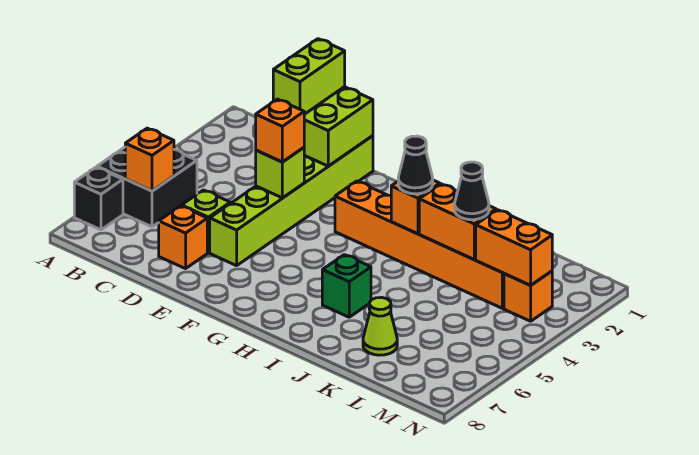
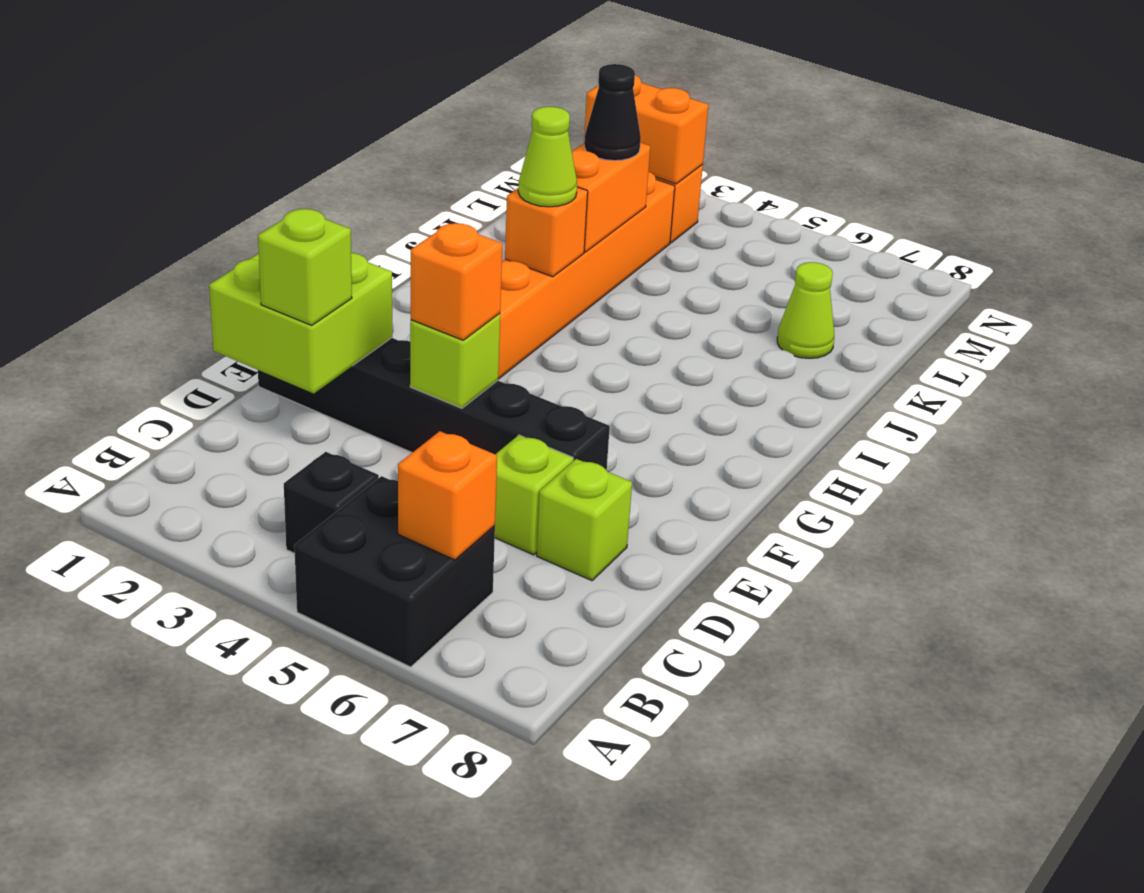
black 1x1 brick [74,167,123,230] -> black 1x1 brick moved to [284,452,379,554]
lime 1x2 brick [273,39,345,114] -> lime 1x1 brick [258,209,352,325]
orange 1x1 brick [159,206,207,269] -> lime 1x1 brick [537,459,632,581]
lime 1x6 brick [210,136,373,266] -> black 1x6 brick [258,338,610,470]
black 1x1 cone [398,136,433,194] -> lime 1x1 cone [518,107,577,207]
green 1x1 brick [322,255,371,317] -> none
orange 1x2 brick [476,210,552,285] -> orange 1x2 brick turned to [584,75,708,184]

